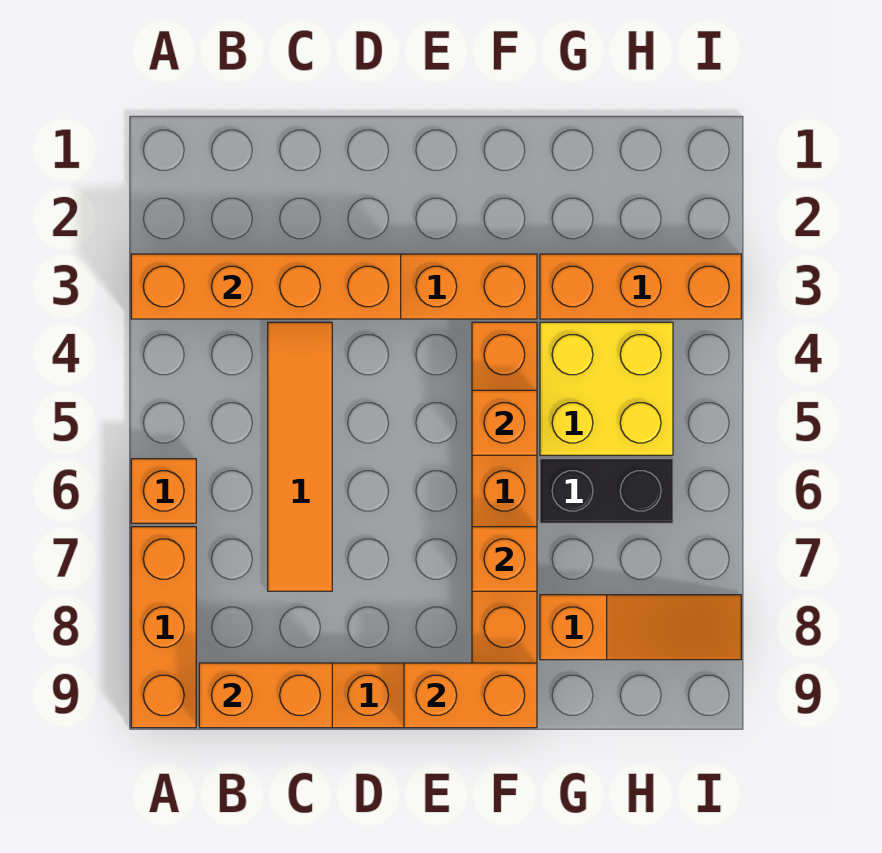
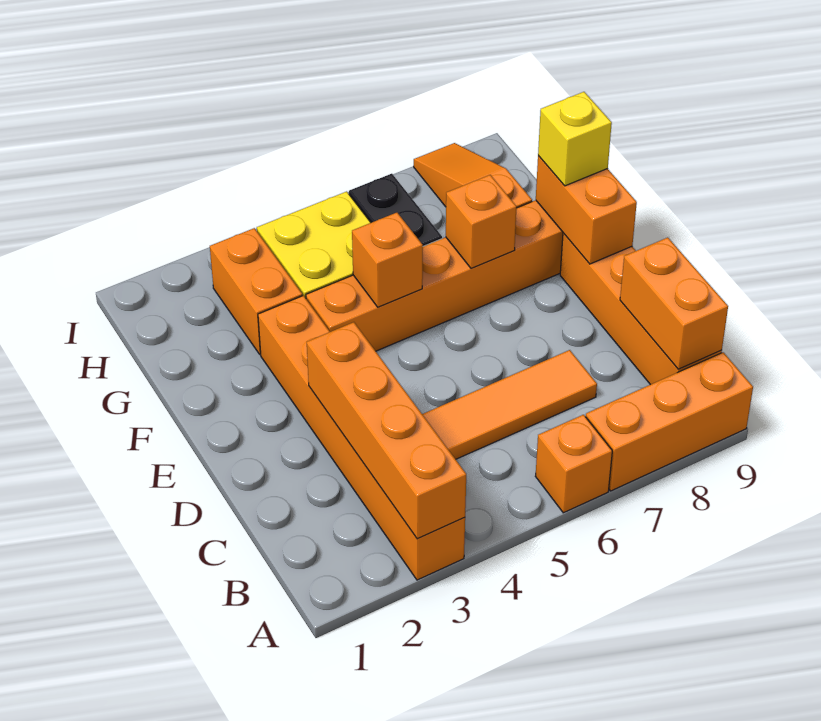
none -> yellow 1x1 brick [538,92,612,186]
orange 1x3 brick [540,254,741,319] -> orange 1x2 brick [210,228,302,354]

